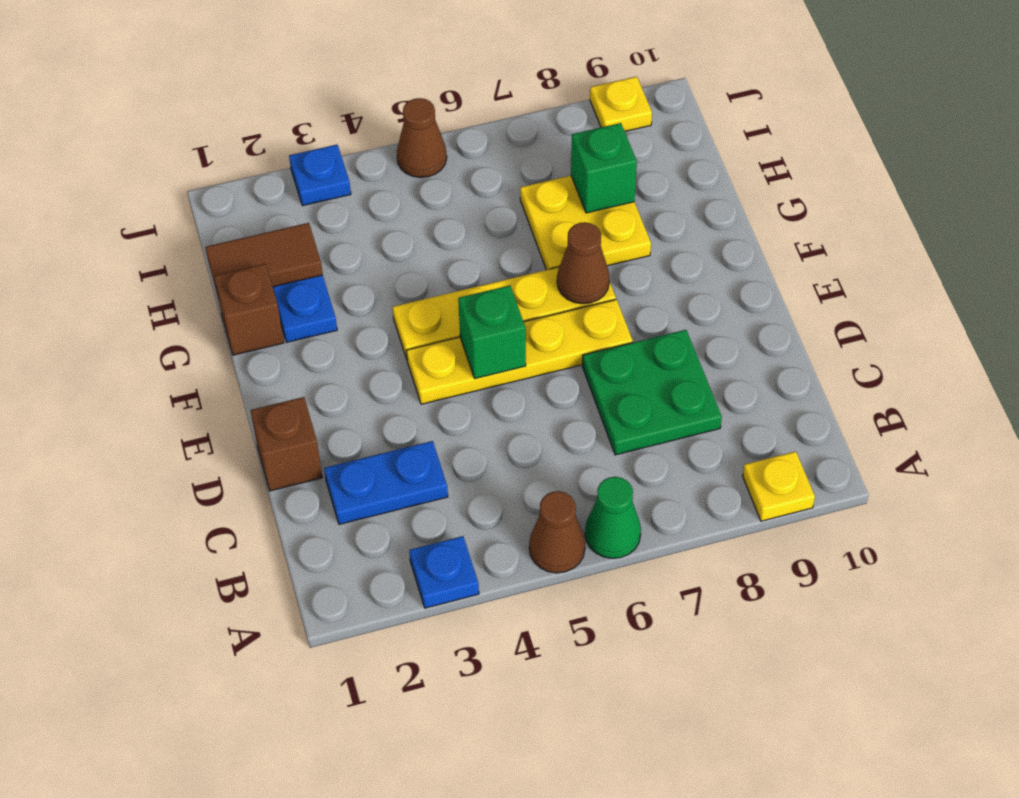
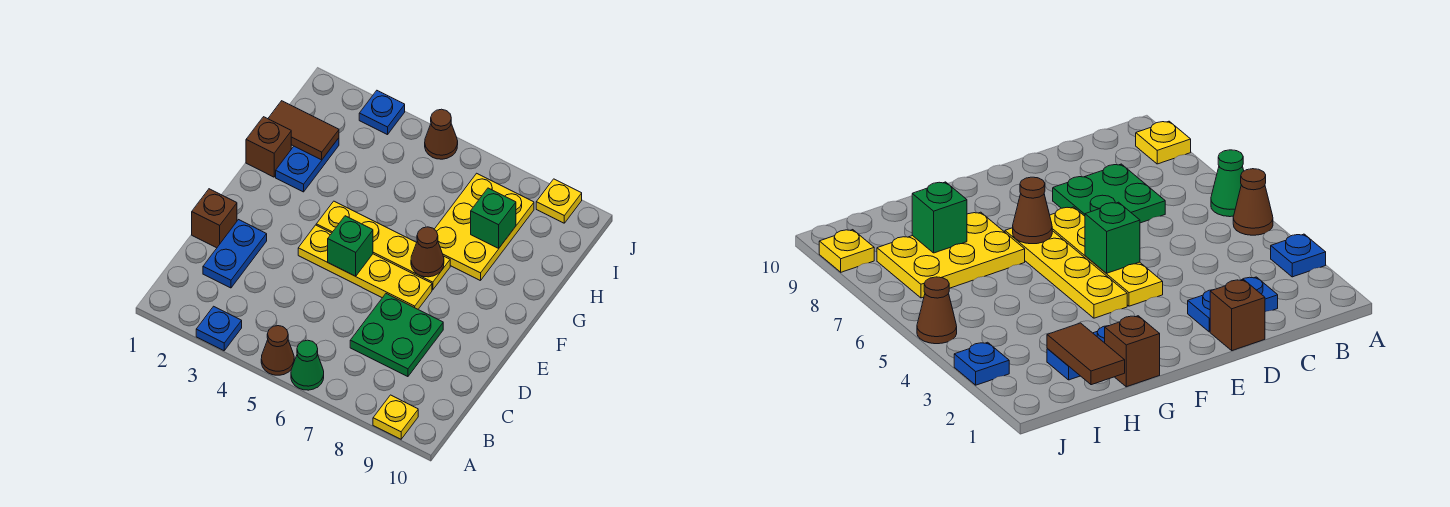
blue 1x2 plate [324,441,448,524] -> blue 1x2 plate turned to [203,220,267,288]
yellow 2x2 plate [520,176,651,270] -> yellow 2x3 plate [434,173,534,281]

